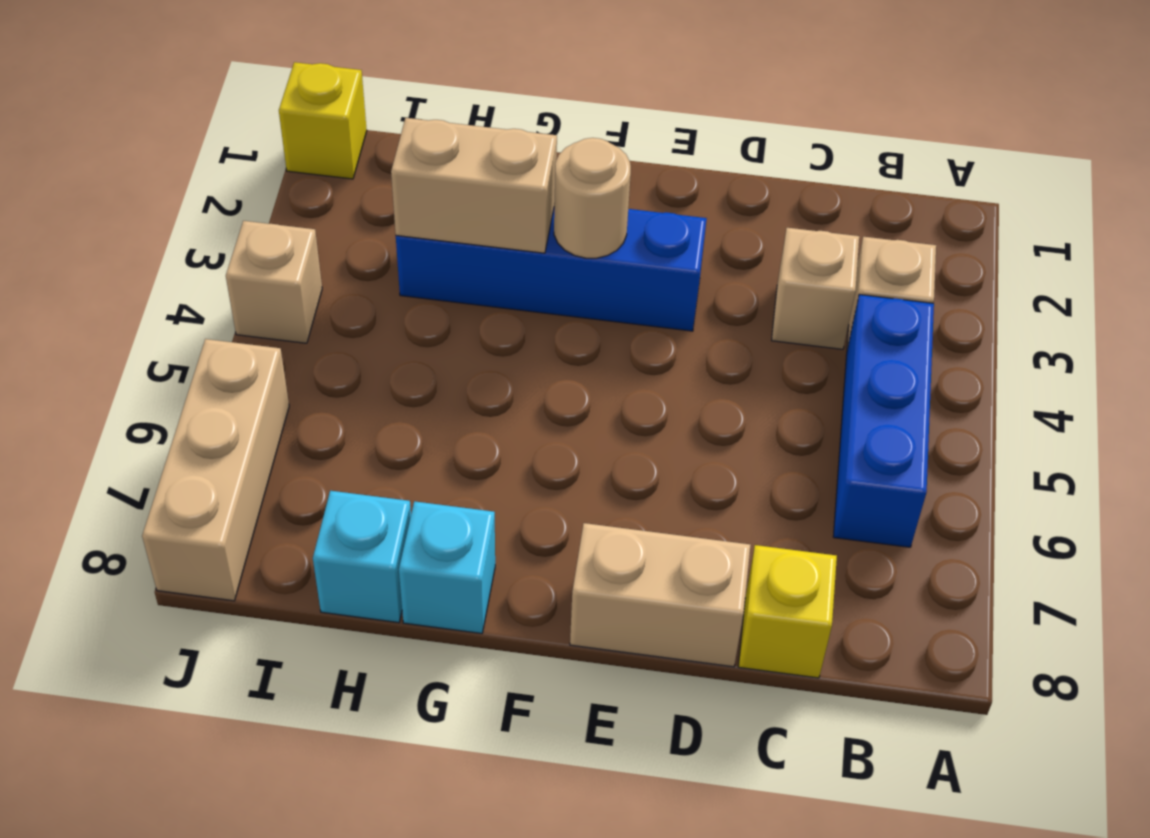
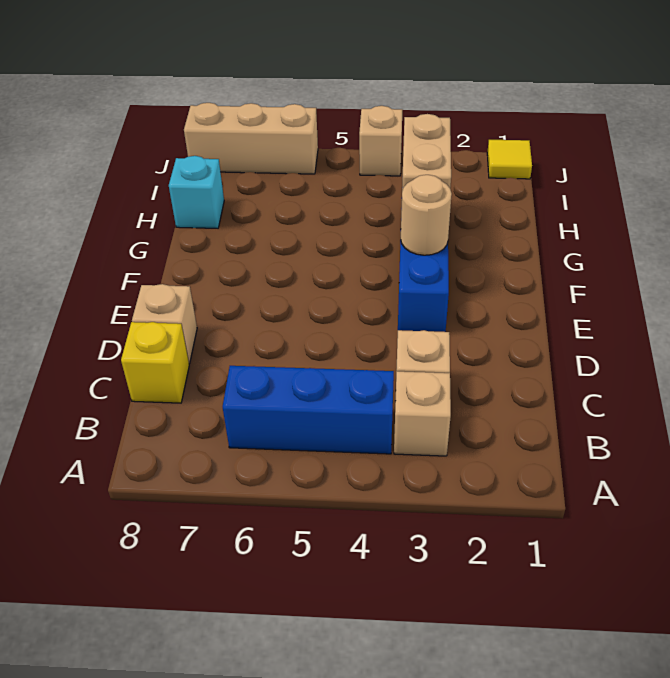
tan 1x2 brick [570,523,751,667] -> tan 1x1 brick [132,284,197,364]
cyan 1x1 brick [399,501,495,633] -> none
yellow 1x1 brick [279,62,367,179] -> yellow 1x1 tile [487,140,532,179]

